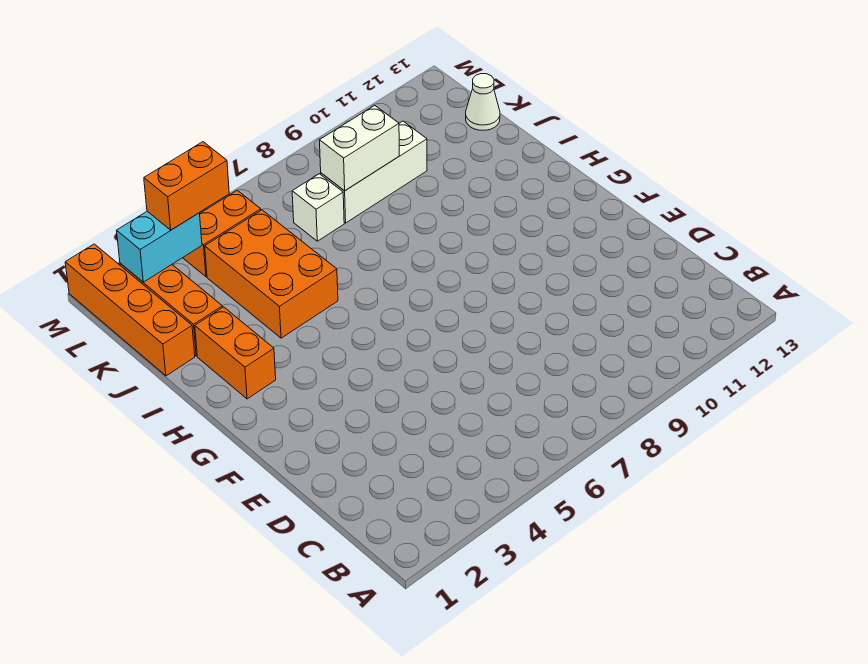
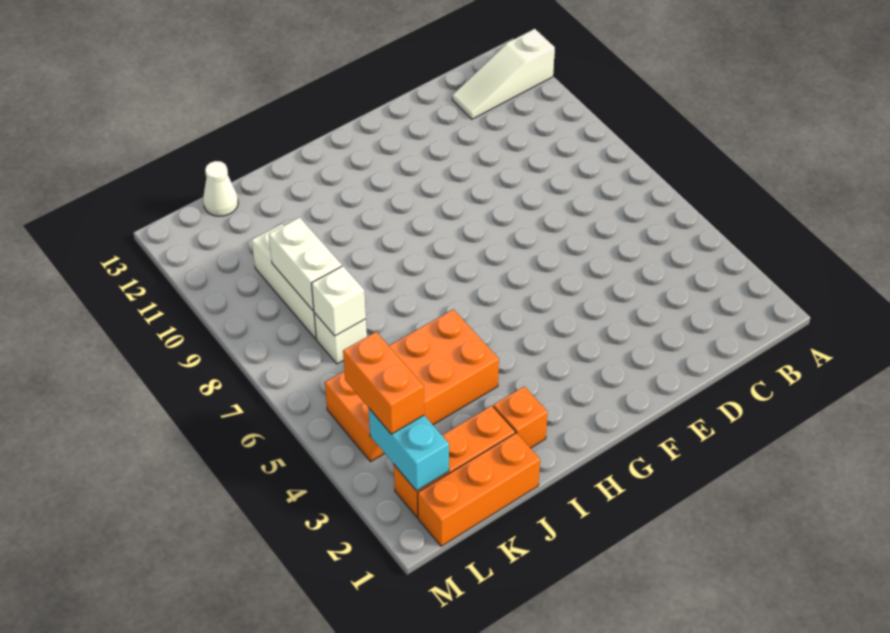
none -> white 1x3 slope [452,29,555,119]
orange 1x2 brick [195,307,276,399] -> orange 1x1 brick [493,386,548,448]
orange 1x4 brick [65,244,195,376] -> orange 1x3 brick [418,433,540,546]
none -> white 1x1 brick [312,266,366,336]

